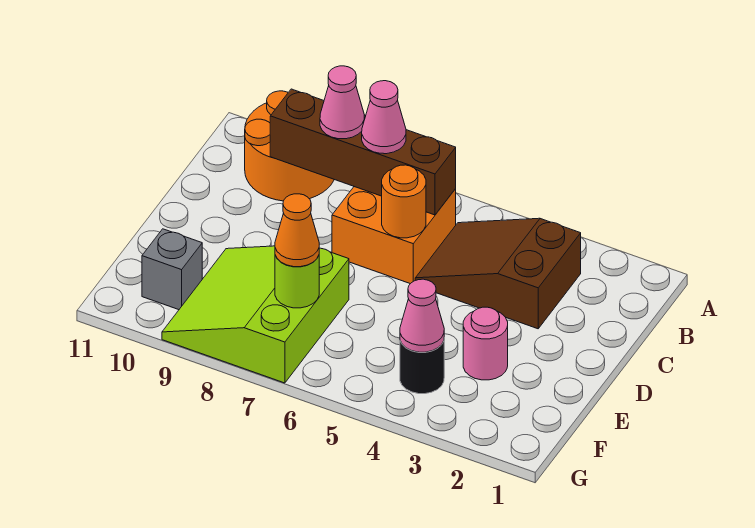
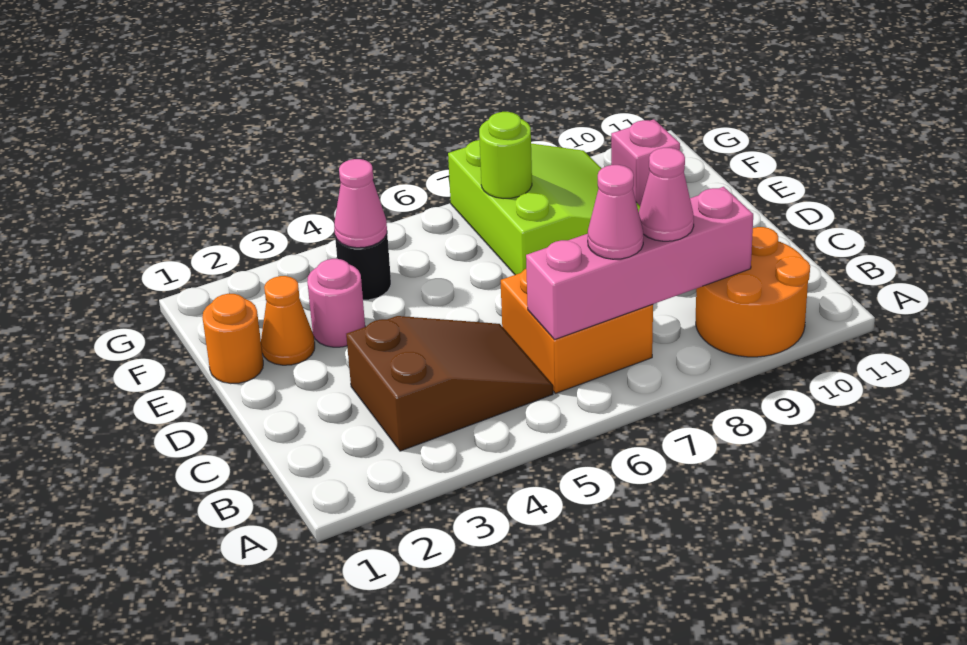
brown 1x4 brick [270,89,456,215] -> pink 1x4 brick [526,187,753,340]
orange 1x1 round brick [382,165,426,238] -> orange 1x1 round brick moved to [202,294,263,384]
orange 1x1 cone [275,194,319,267] -> orange 1x1 cone moved to [261,276,315,365]
grey 1x1 brick [142,229,202,310] -> pink 1x1 brick [611,119,680,206]

